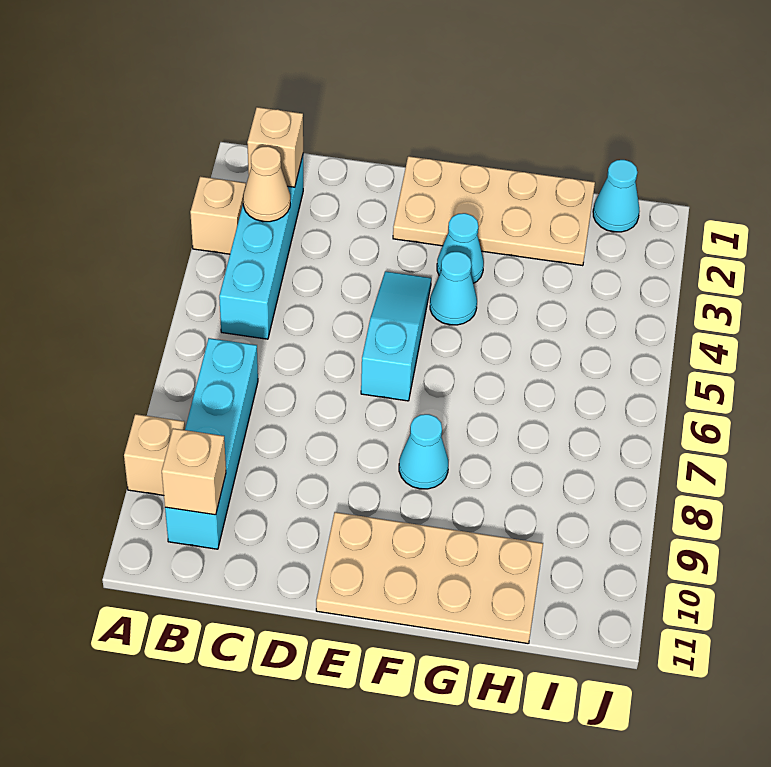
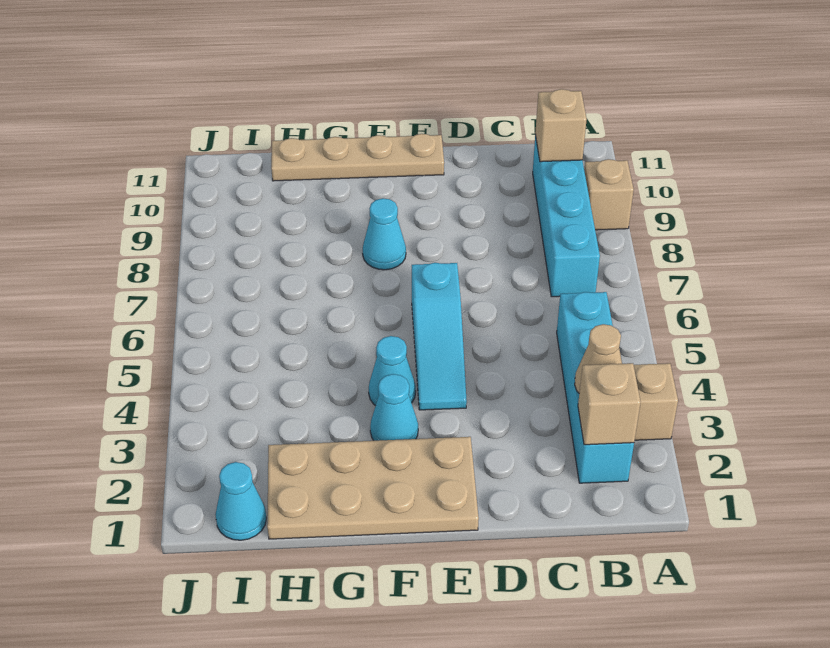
tan 2x4 plate [316,512,543,644] -> tan 1x4 plate [271,134,444,181]

